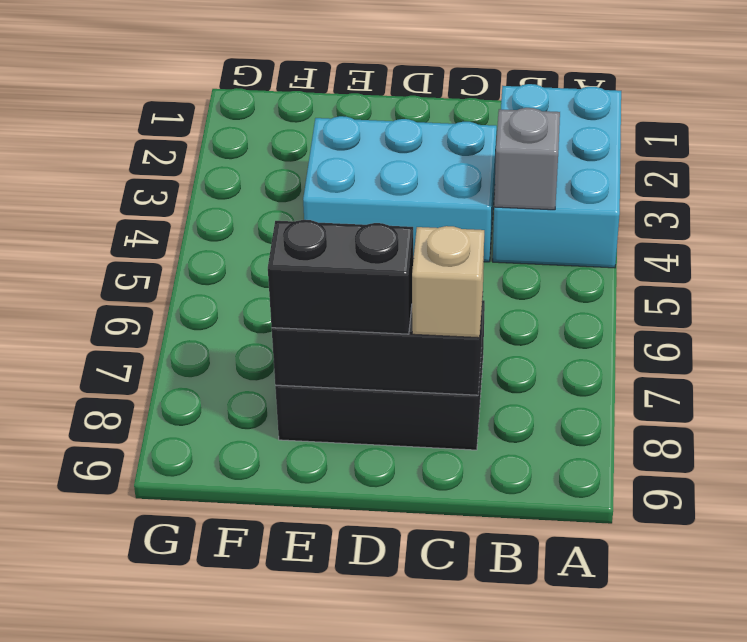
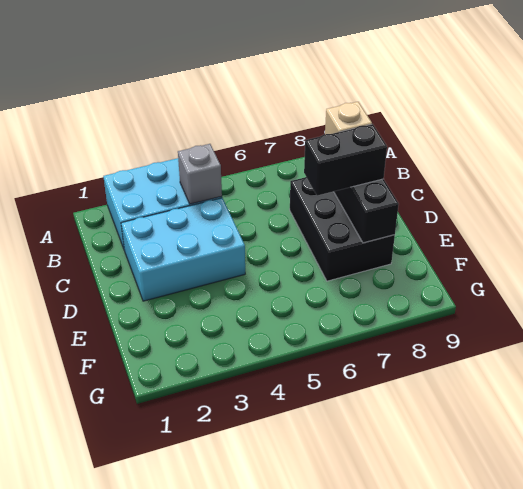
cyan 2x3 brick [303,116,497,262] -> cyan 2x3 brick turned to [121,198,245,301]
black 1x2 brick [268,220,413,334] -> black 1x2 brick turned to [304,124,387,196]

